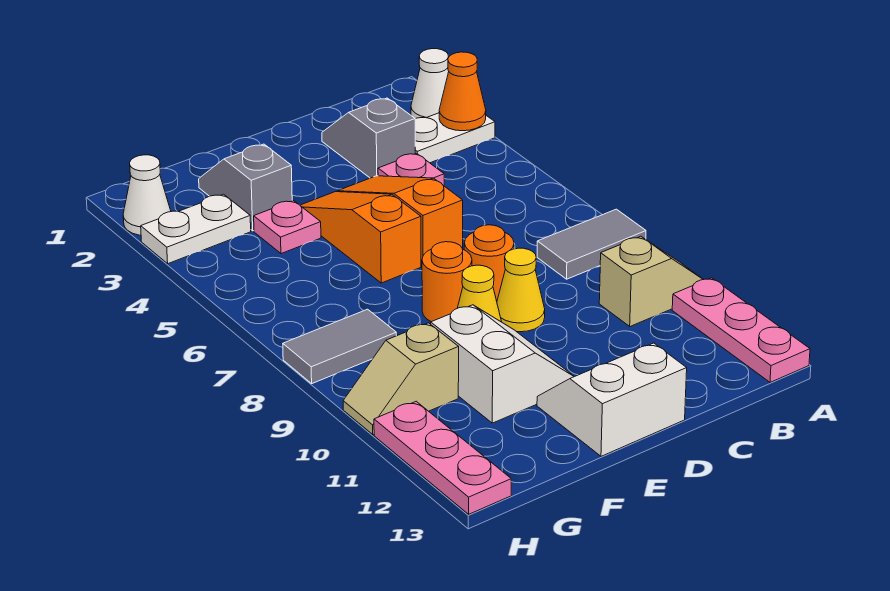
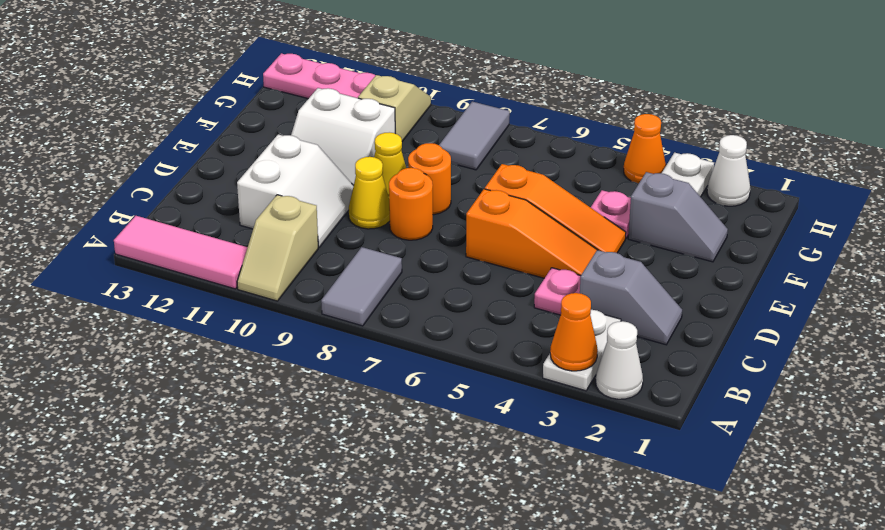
pink 1x3 plate [672,278,810,382] -> pink 1x3 tile [114,216,248,289]
white 2x2 slope [537,343,687,456] -> white 2x2 slope moved to [237,134,354,247]
none -> orange 1x1 cone [624,114,666,184]

